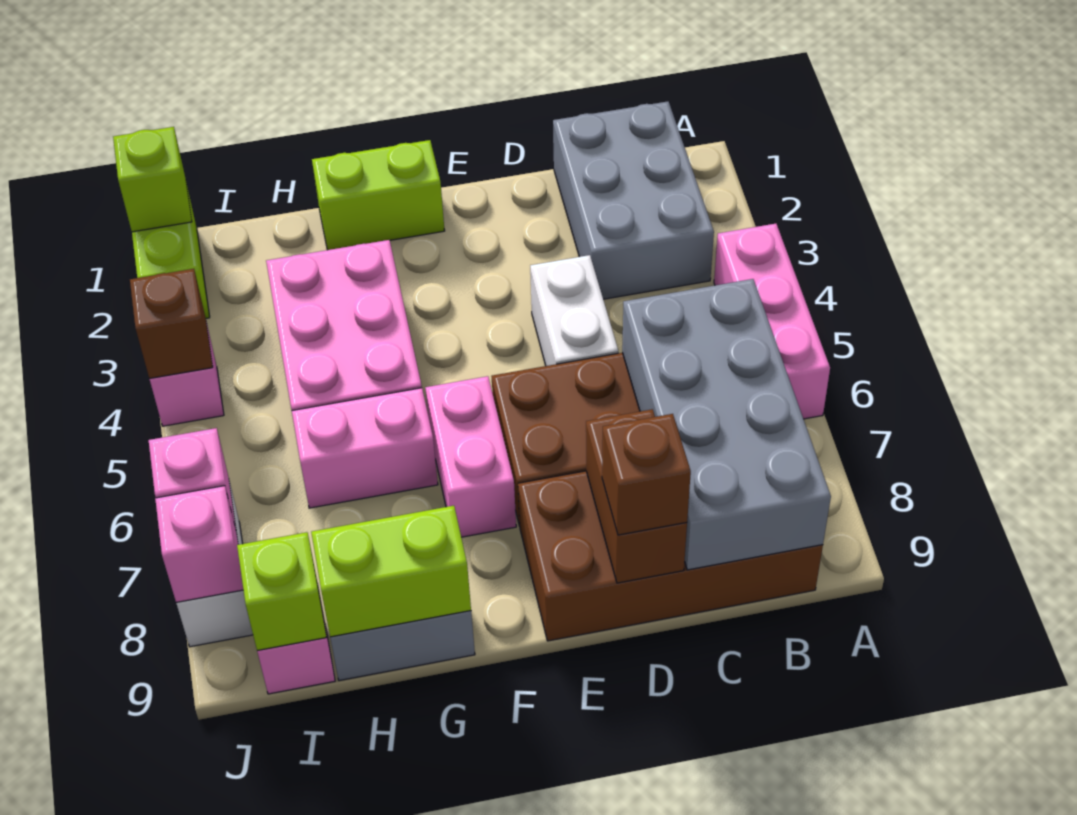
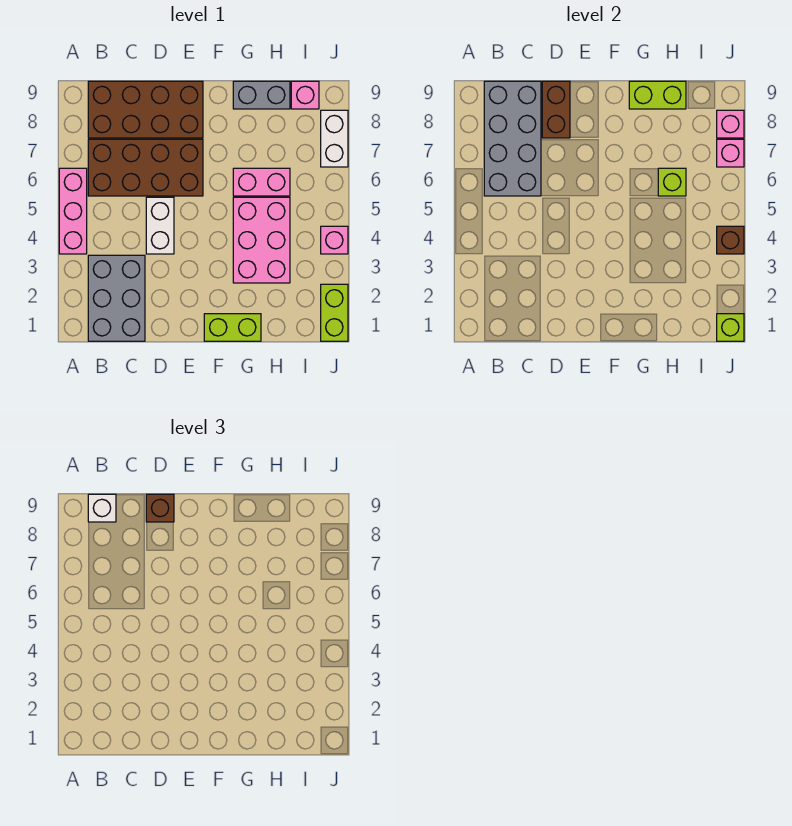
none -> white 1x1 brick [88,494,116,522]
pink 1x2 brick [425,376,516,537] -> none
lime 1x1 brick [237,532,327,651] -> lime 1x1 brick moved to [658,168,686,196]

